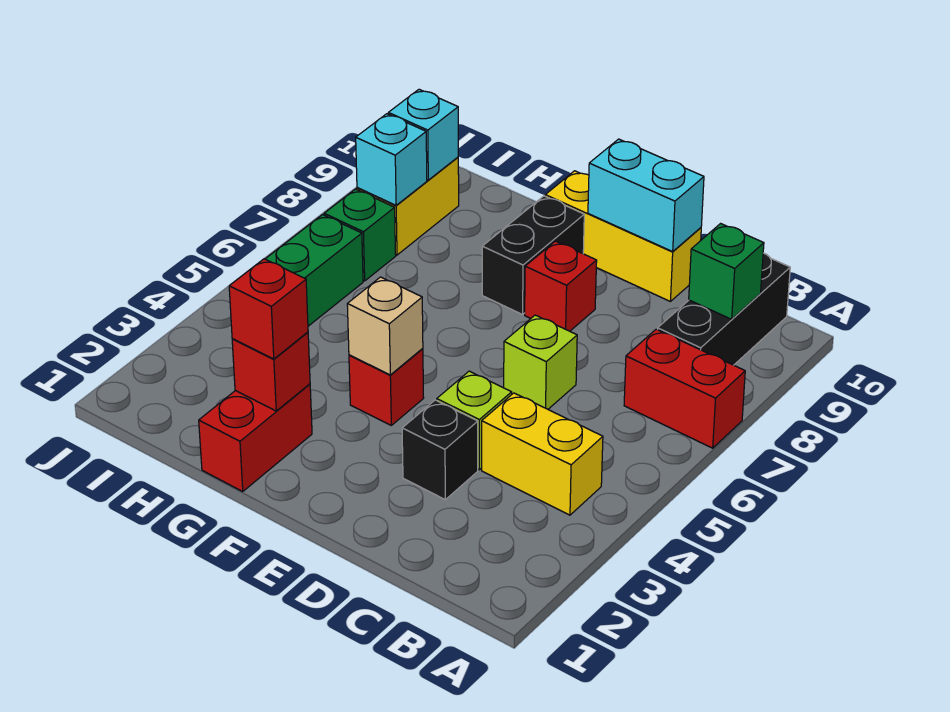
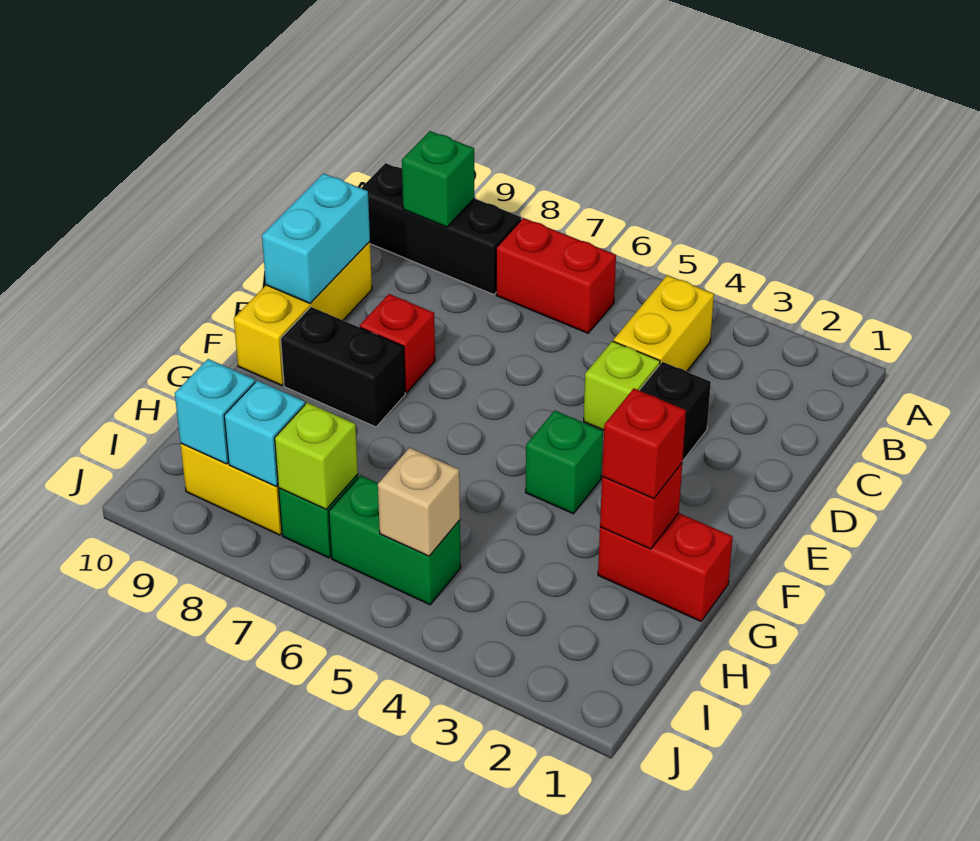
red 1x2 brick [624,329,745,448] -> red 1x2 brick turned to [496,218,616,333]
lime 1x1 brick [504,315,577,409] -> lime 1x1 brick moved to [275,403,358,509]
red 1x1 brick [349,349,424,425] -> green 1x1 brick [525,410,603,514]
tan 1x1 brick [347,277,423,375] -> tan 1x1 brick moved to [378,448,460,556]

